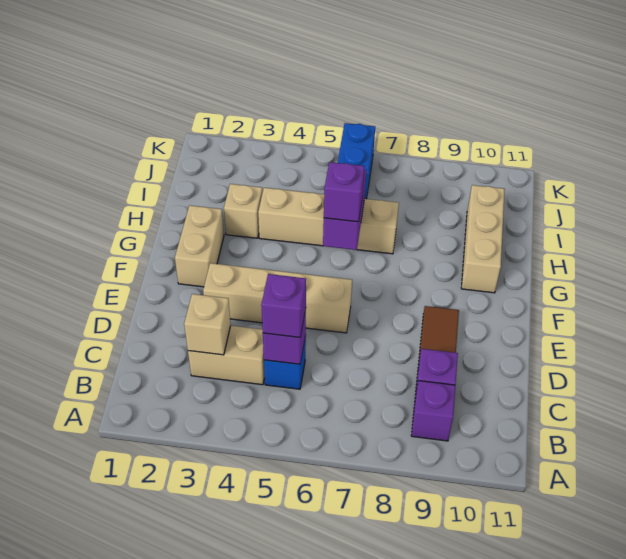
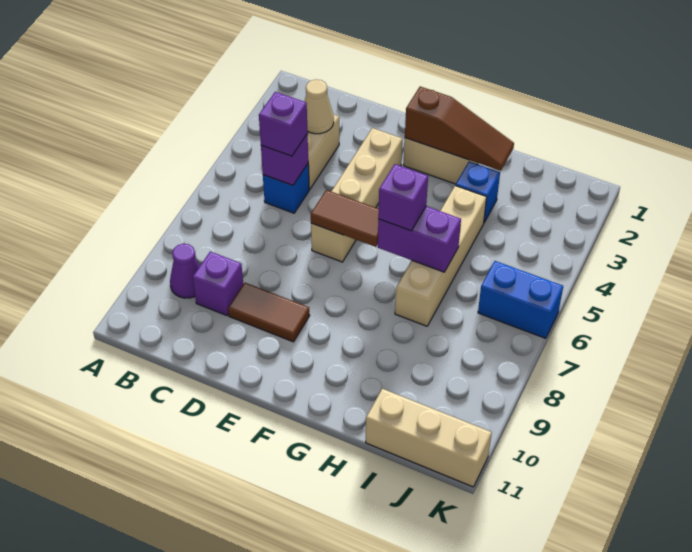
purple 1x1 brick [411,381,455,441] -> purple 1x1 cone [170,244,200,298]
tan 1x1 brick [184,294,231,355] -> tan 1x1 cone [304,80,334,134]
none -> brown 1x2 tile [311,190,379,247]
none -> brown 1x3 slope [405,87,514,171]
tan 1x3 brick [461,185,505,293] -> tan 1x3 brick moved to [366,388,492,487]
tan 1x1 brick [224,184,262,238] -> blue 1x1 brick [455,162,500,222]

